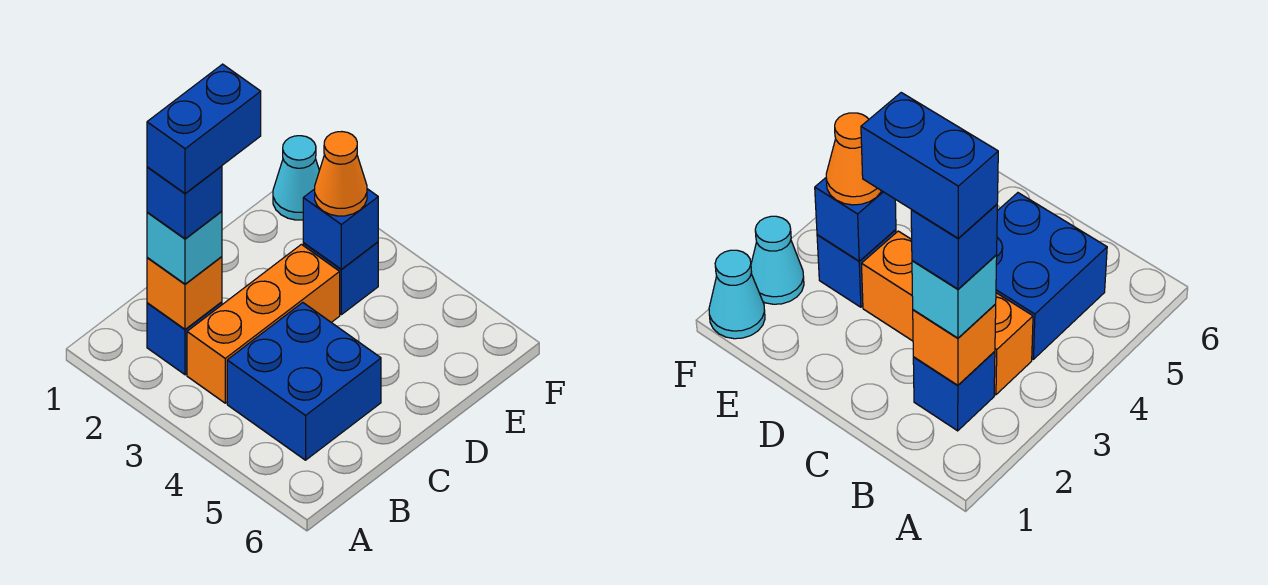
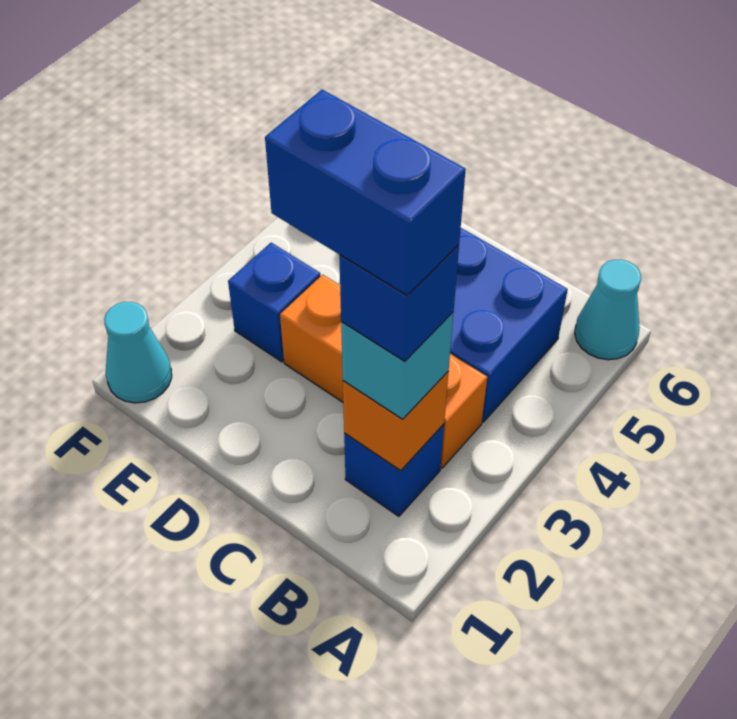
blue 1x1 brick [303,189,378,270] -> none
orange 1x1 cone [315,132,367,216] -> none
cyan 1x1 cone [751,216,804,304] -> cyan 1x1 cone moved to [575,260,641,360]

